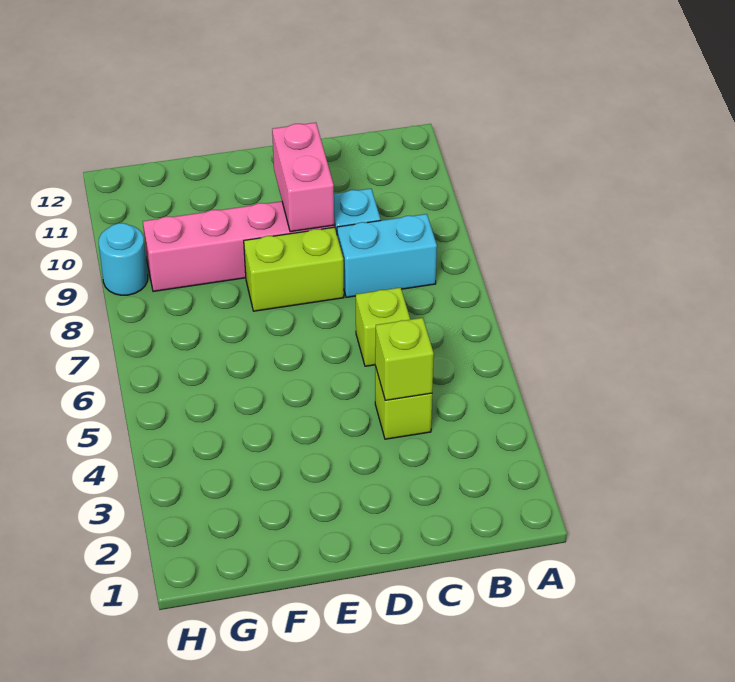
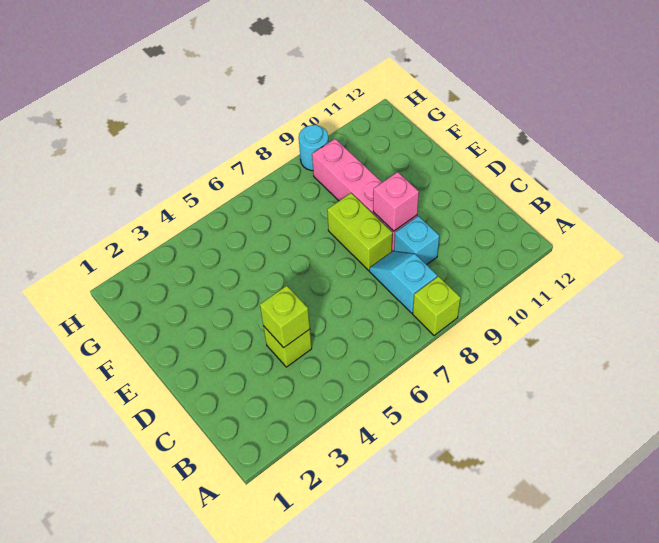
cyan 1x2 brick [337,214,437,297] -> cyan 1x2 slope [369,251,437,313]
lime 1x1 brick [356,288,410,366] -> lime 1x1 brick moved to [413,276,461,336]
pink 1x2 brick [272,123,334,232] -> pink 1x1 brick [373,172,419,231]

